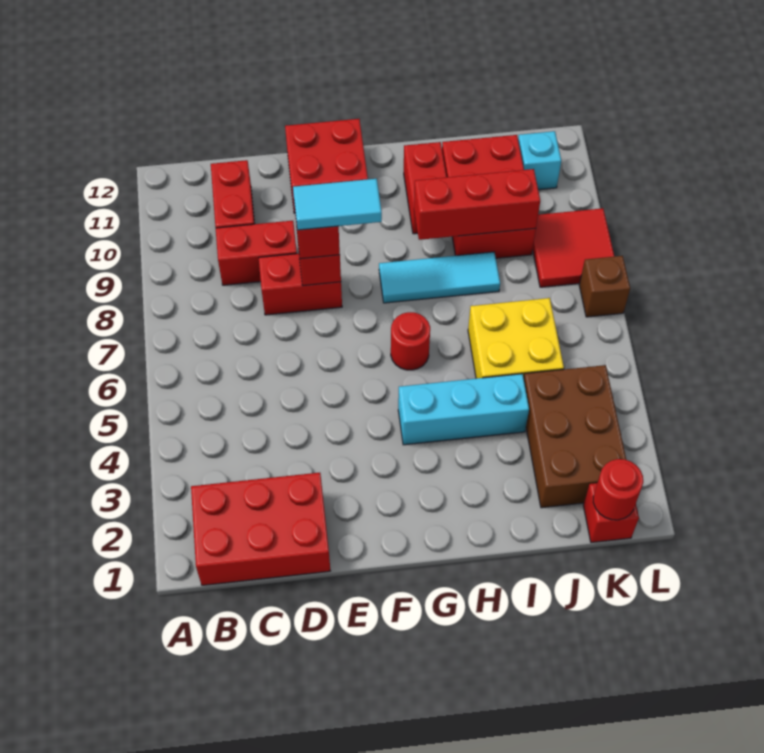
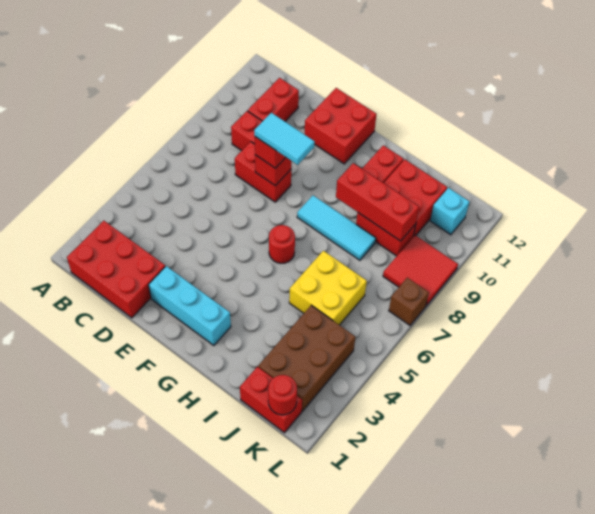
cyan 1x3 brick [398,374,529,445] -> cyan 1x3 brick moved to [149,266,231,346]
red 1x1 brick [583,483,639,543] -> red 1x2 brick [240,367,302,433]

